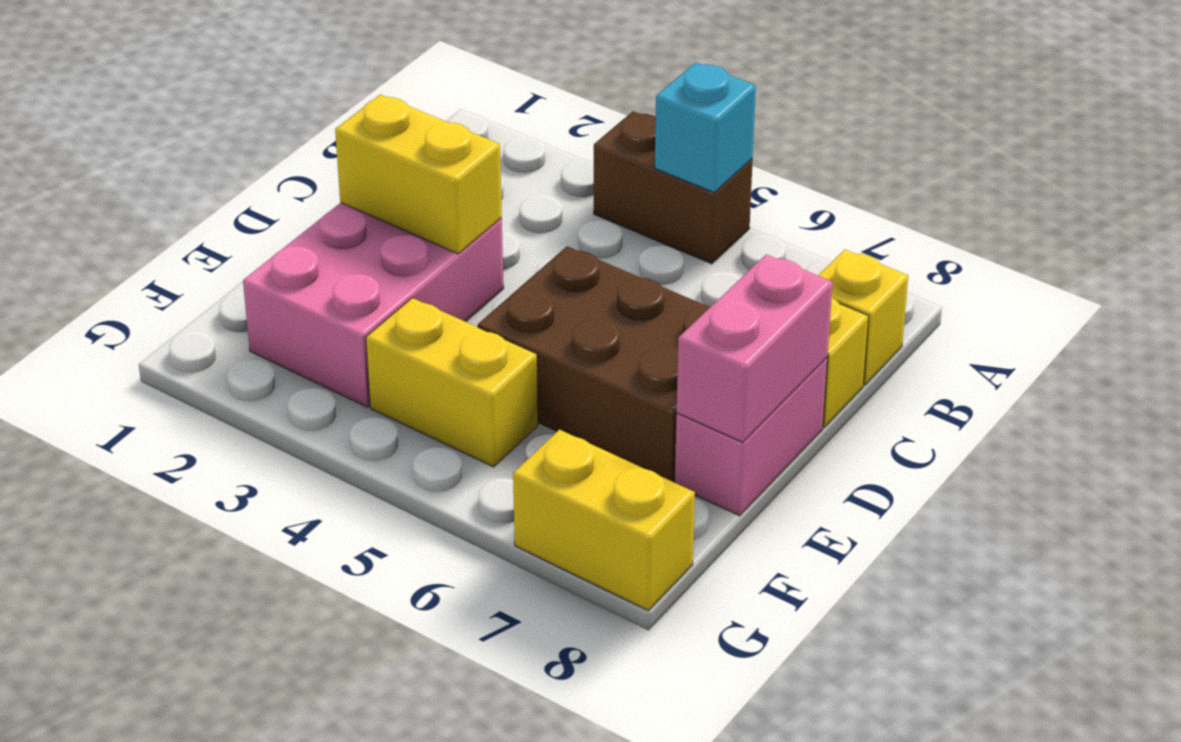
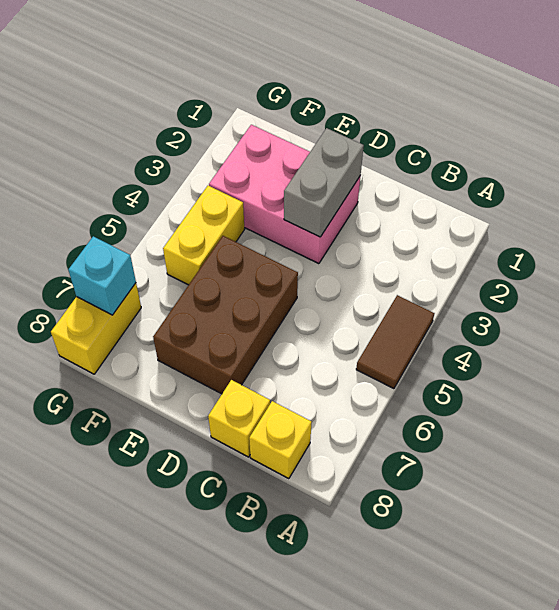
brown 1x2 brick [594,111,753,264] -> brown 1x2 tile [356,295,435,389]
cyan 1x1 brick [655,62,756,193] -> cyan 1x1 brick moved to [68,236,136,315]
yellow 1x2 brick [335,95,502,254] -> grey 1x2 brick [284,128,364,237]
pink 1x2 brick [675,358,827,516] -> none
pink 1x2 brick [677,254,833,442] -> none

